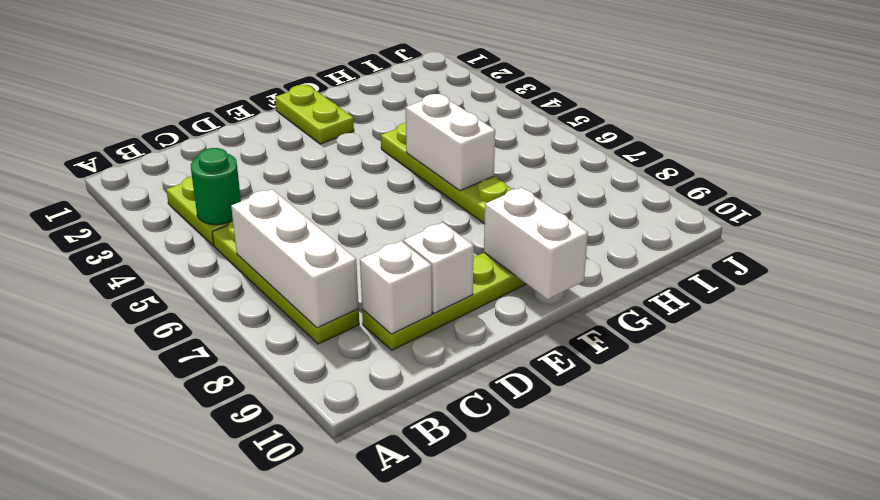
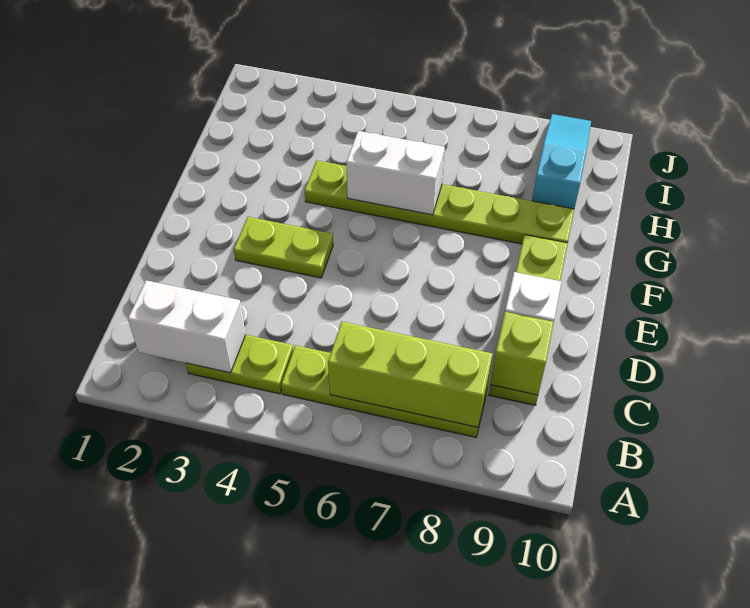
green 1x1 round brick [191,148,241,225] -> none
white 1x3 brick [231,189,359,328] -> lime 1x3 brick [328,322,493,427]
white 1x1 brick [360,241,432,334] -> lime 1x1 brick [490,312,554,395]
lime 1x2 plate [275,85,354,144] -> lime 1x2 plate moved to [234,217,333,278]
white 1x2 brick [484,188,588,299] -> white 1x2 brick moved to [128,280,246,373]
none -> cyan 1x3 slope [532,114,591,209]

